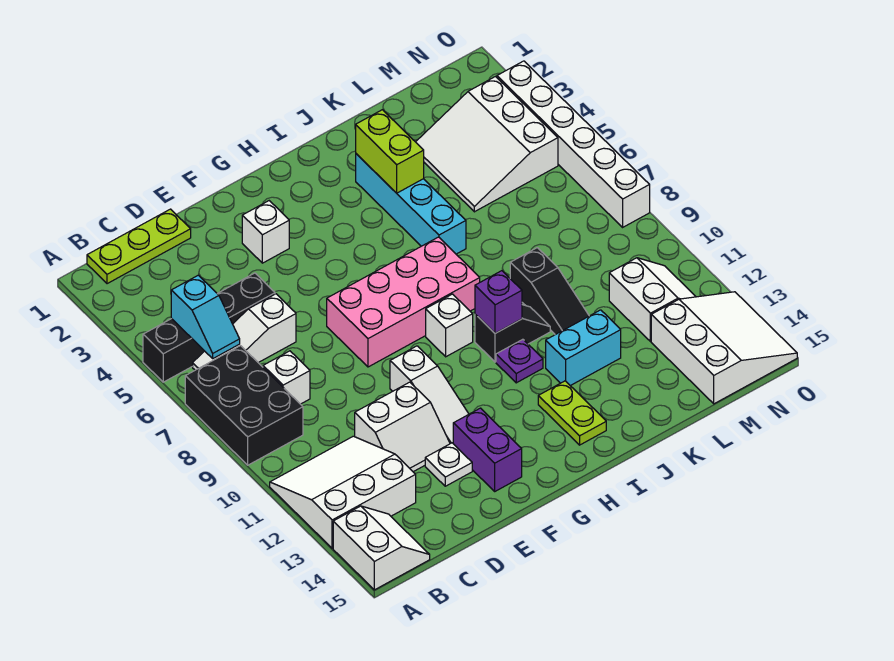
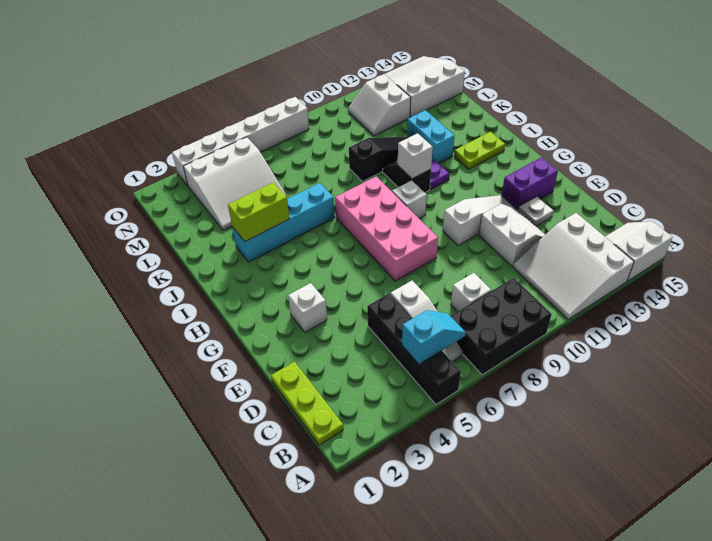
purple 1x1 brick [475,271,522,333] -> white 1x1 brick [398,133,433,179]
white 2x2 slope [609,258,696,342] -> white 2x2 slope turned to [348,74,411,136]

